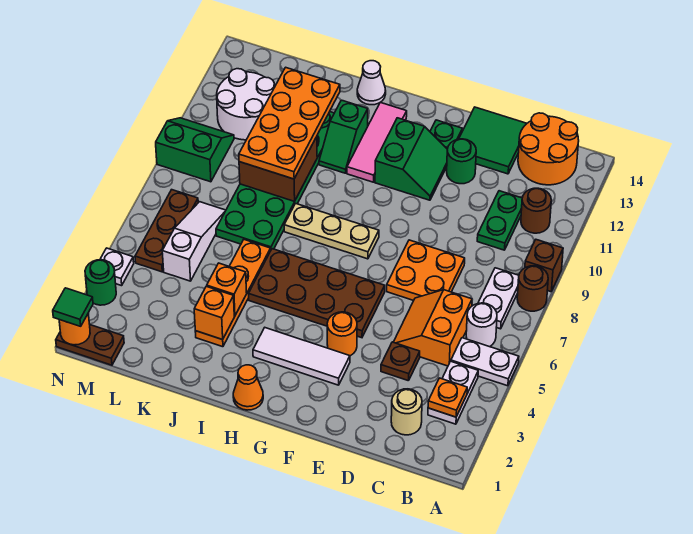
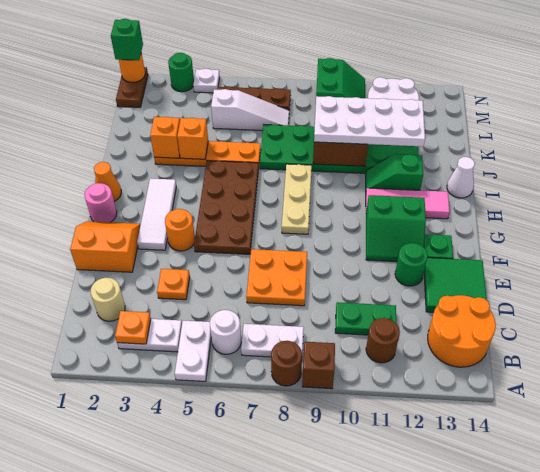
orange 2x2 slope [394,290,472,366] -> orange 2x2 slope moved to [70,221,141,272]
brown 1x1 plate [381,342,420,381] -> orange 1x1 plate [157,269,190,300]
none -> pink 1x1 round brick [85,183,117,222]
orange 2x4 plate [239,67,340,179] -> white 2x4 plate [314,96,425,147]
green 1x1 tile [53,288,93,326] -> green 1x1 brick [111,19,143,60]

